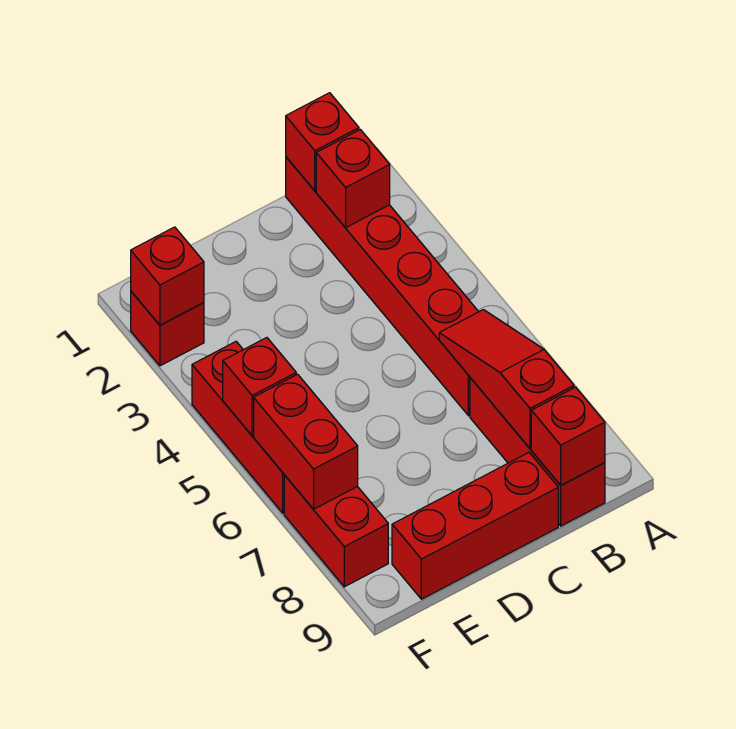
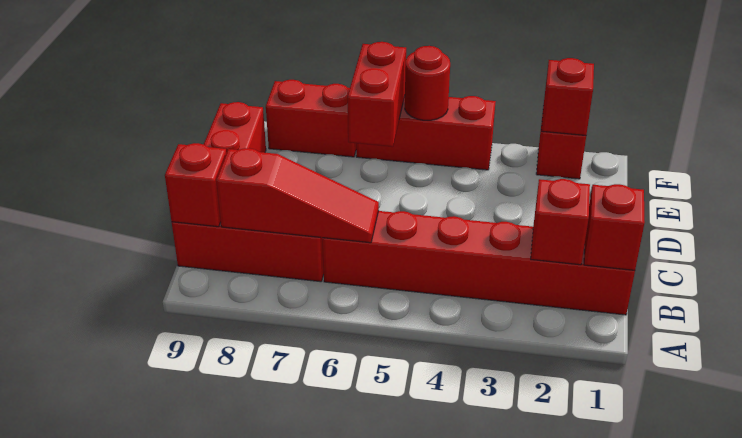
red 1x1 brick [223,338,296,436] -> red 1x1 round brick [405,46,450,120]
red 1x2 brick [254,374,358,509] -> red 1x2 brick turned to [348,42,406,147]

